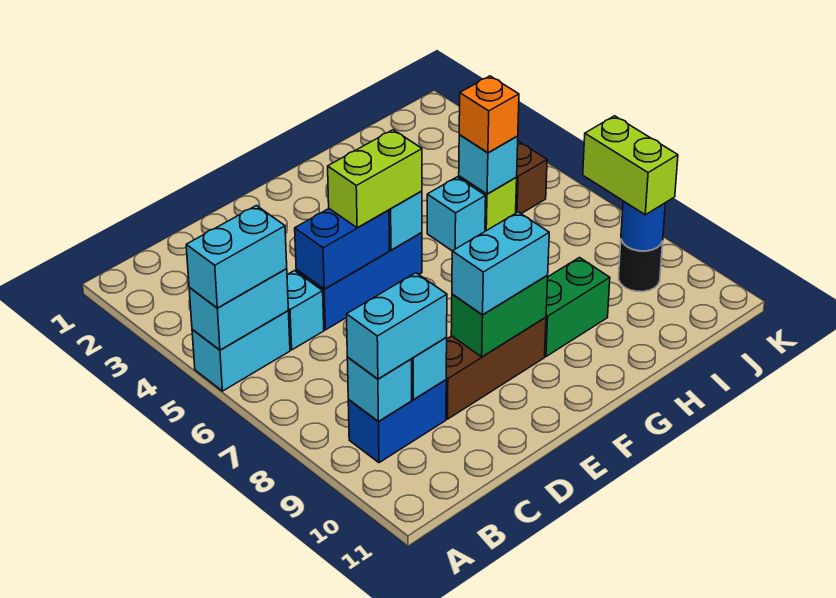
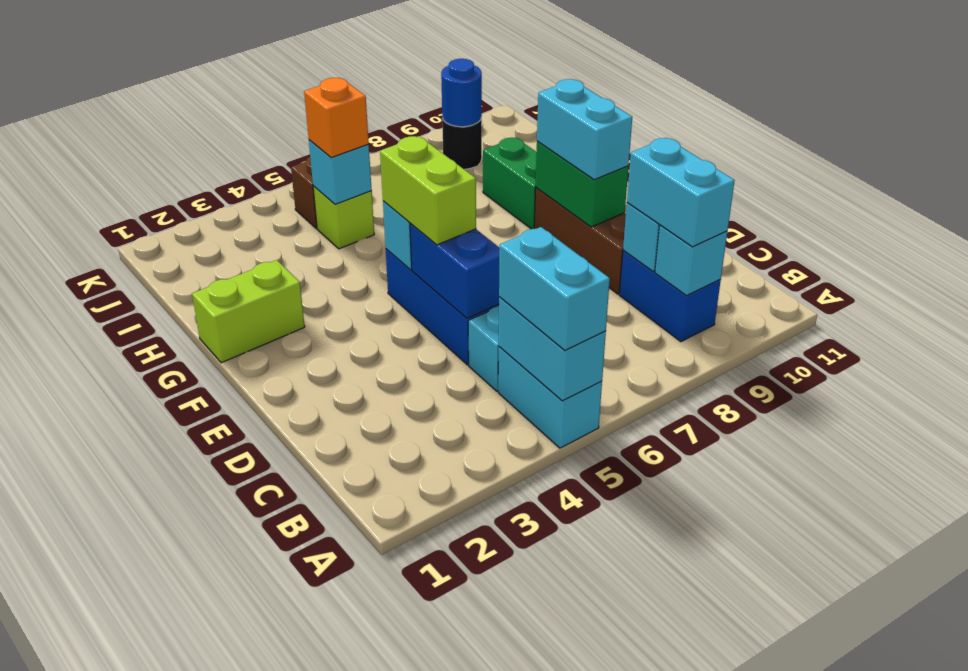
cyan 1x1 brick [427,177,486,251] -> none
lime 1x2 brick [583,116,678,215] -> lime 1x2 brick moved to [192,260,305,363]

